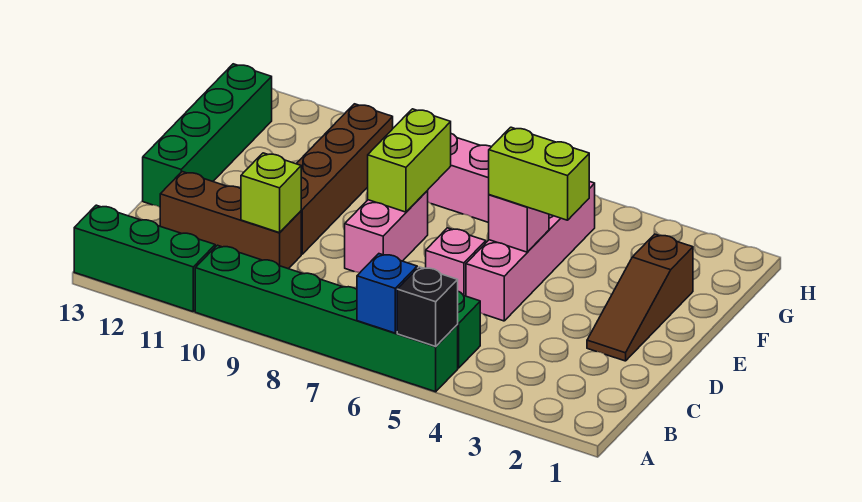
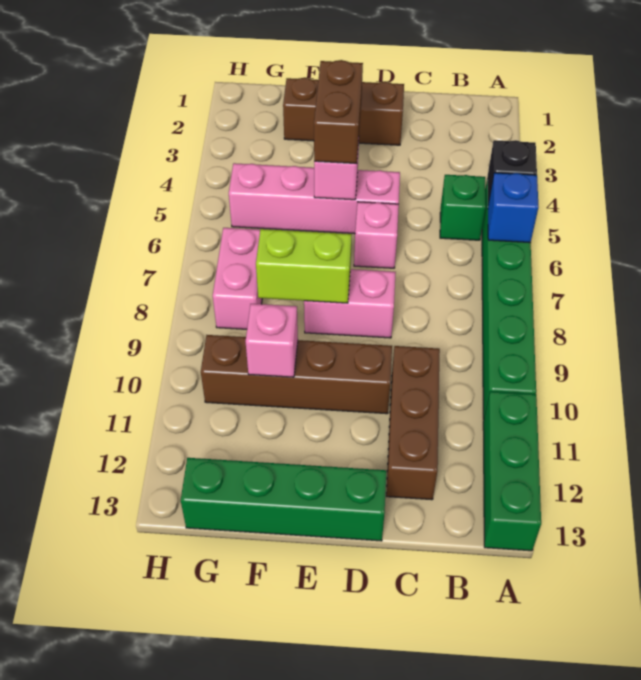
lime 1x1 brick [241,153,301,233] -> none
brown 1x3 slope [587,234,693,361] -> brown 1x3 brick [283,78,404,145]
lime 1x2 brick [489,127,589,220] -> brown 1x2 brick [314,60,363,164]
none -> pink 1x1 brick [246,304,298,377]

